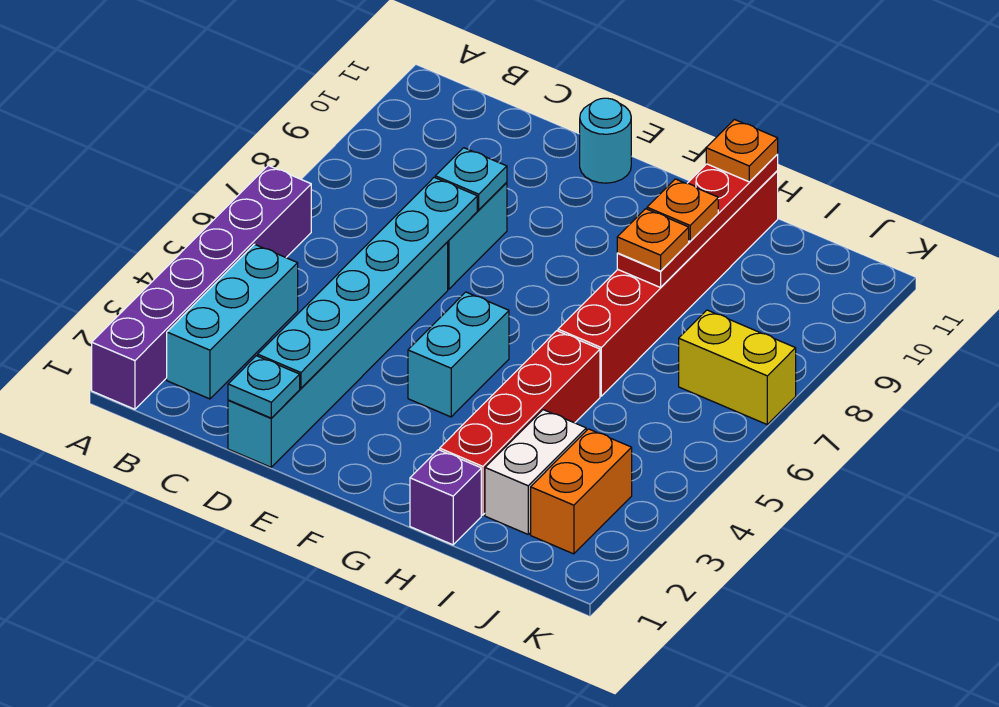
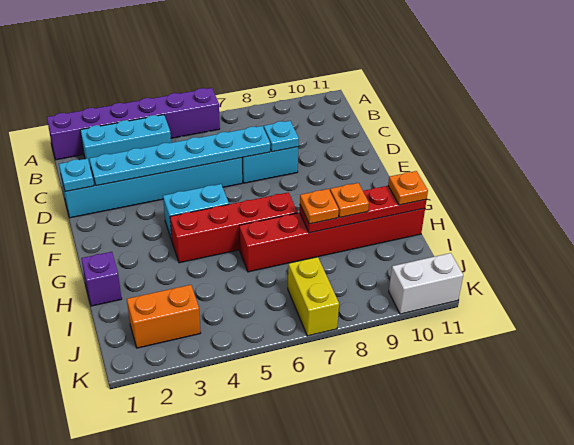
cyan 1x1 round brick [580,98,631,183] -> none
red 1x4 brick [440,331,600,515] -> red 1x4 brick moved to [170,192,298,263]
white 1x2 brick [485,410,586,534] -> white 1x2 brick moved to [389,253,463,314]

